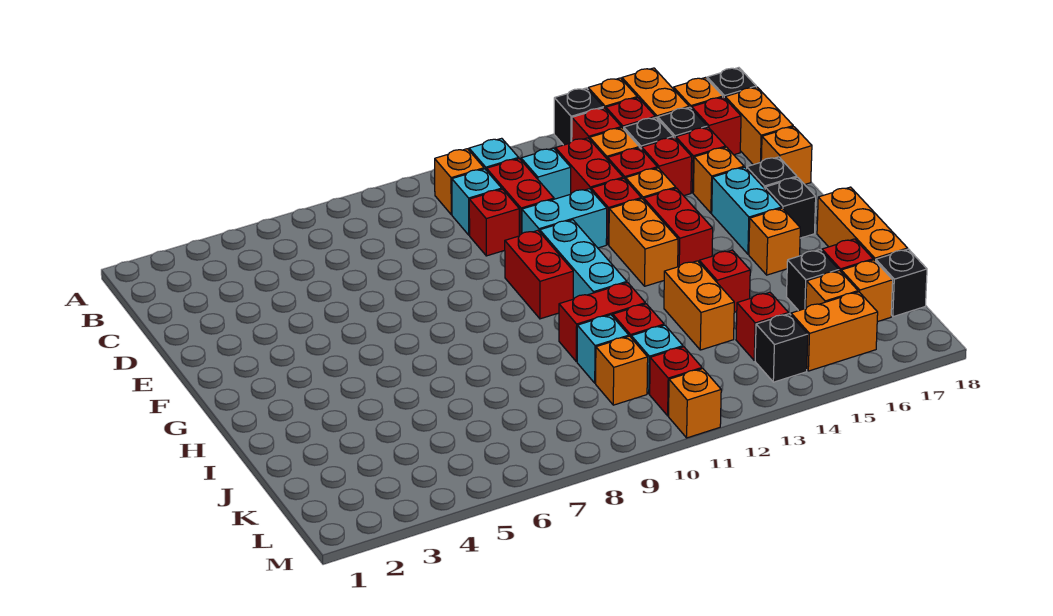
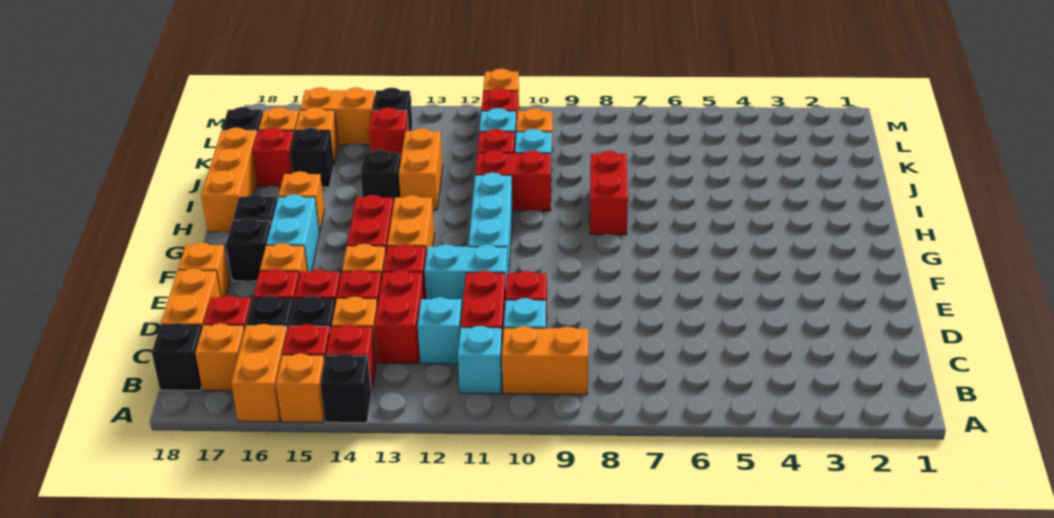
orange 1x1 brick [435,149,484,215] -> orange 1x2 brick [502,326,588,395]
red 1x2 brick [504,230,573,319] -> red 1x2 brick moved to [590,151,628,235]
red 1x1 brick [699,250,750,312] -> black 1x1 brick [360,150,401,204]

